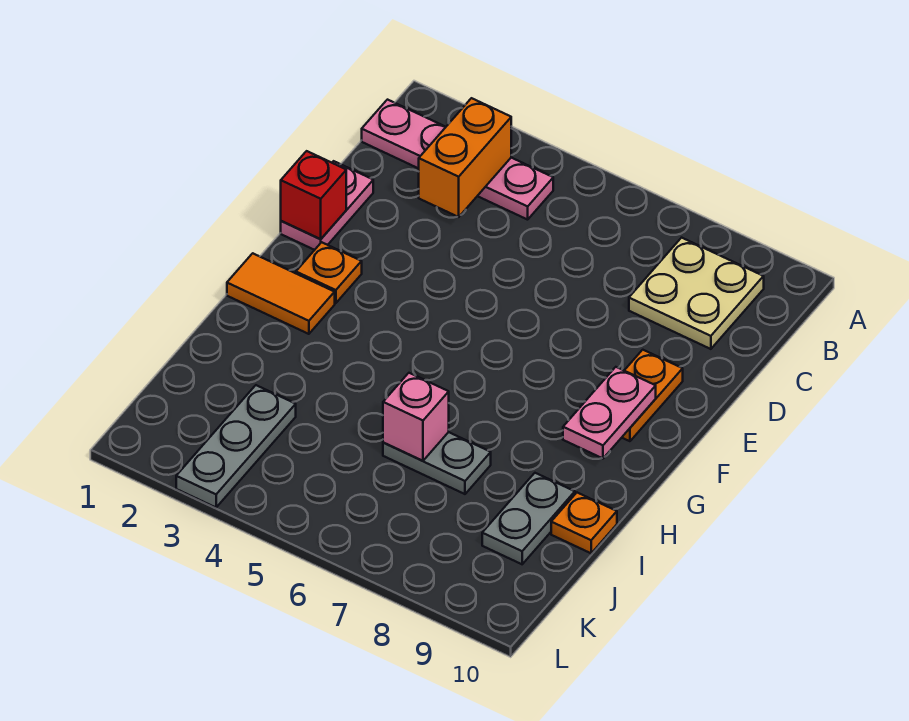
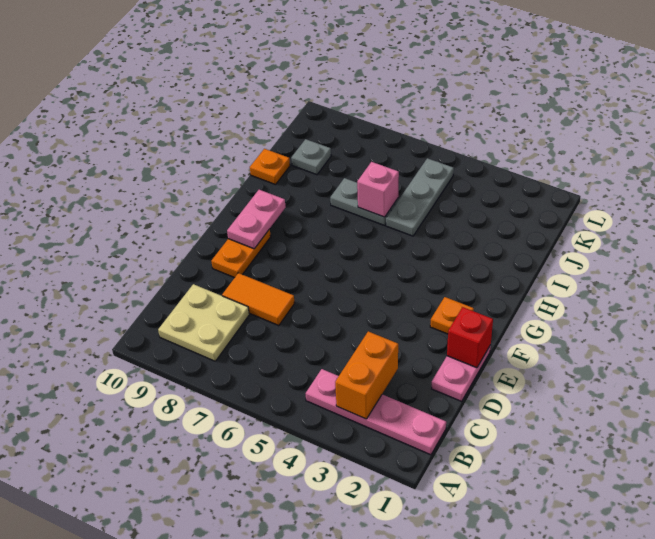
orange 1x2 tile [227,253,335,334] -> orange 1x2 tile moved to [222,273,295,326]
grey 1x2 plate [482,473,575,564] -> grey 1x1 plate [291,139,331,175]
grey 1x3 plate [176,385,296,507] -> grey 1x3 plate moved to [386,158,454,236]

